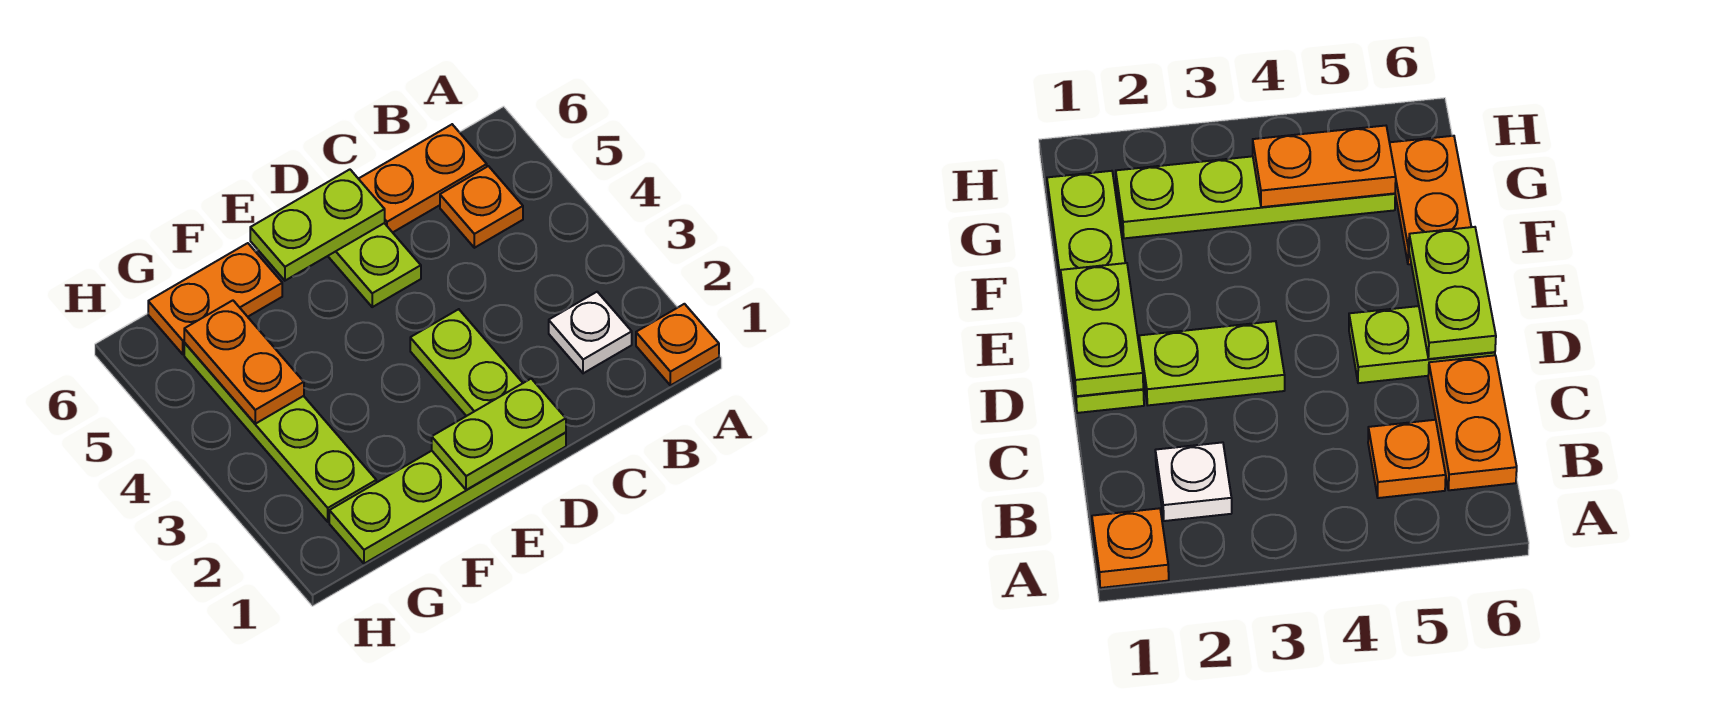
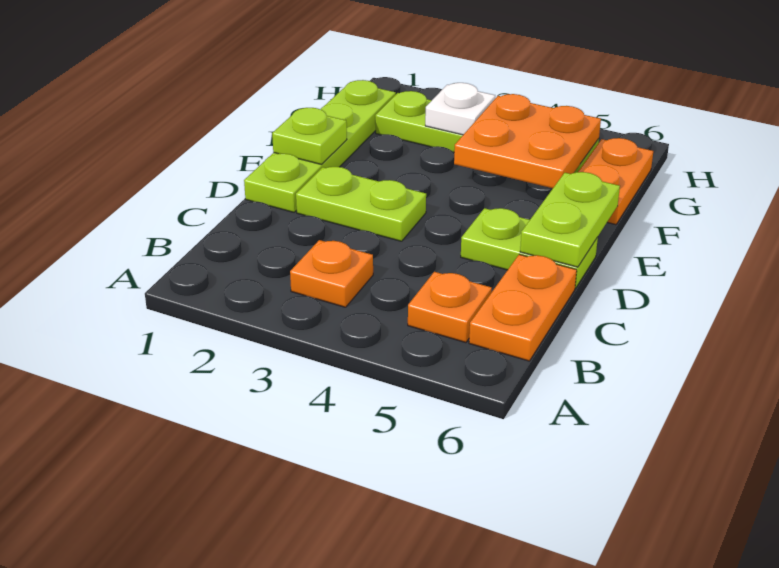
orange 1x1 plate [636,304,719,386] -> orange 1x1 plate moved to [290,240,373,307]
white 1x1 plate [549,292,632,373] -> white 1x1 plate moved to [425,83,495,135]
lime 1x2 plate [432,379,566,490] -> lime 1x1 plate [272,108,347,165]
orange 1x2 plate [184,300,304,424] -> orange 2x2 plate [454,94,601,188]

